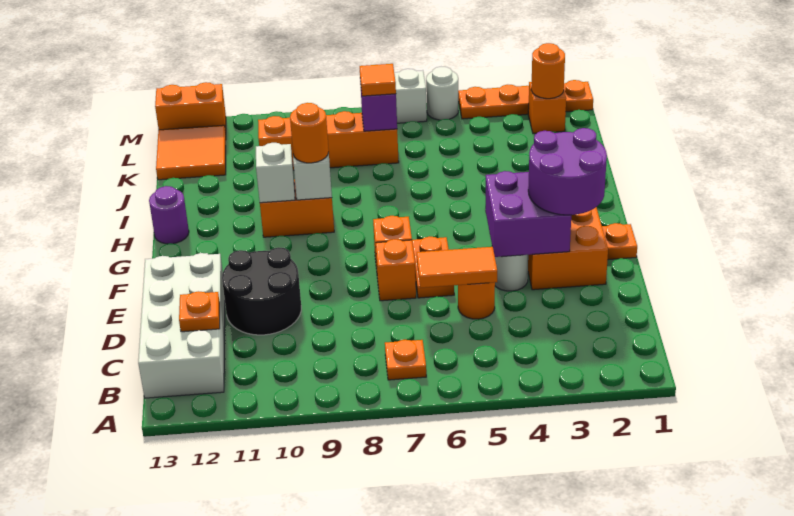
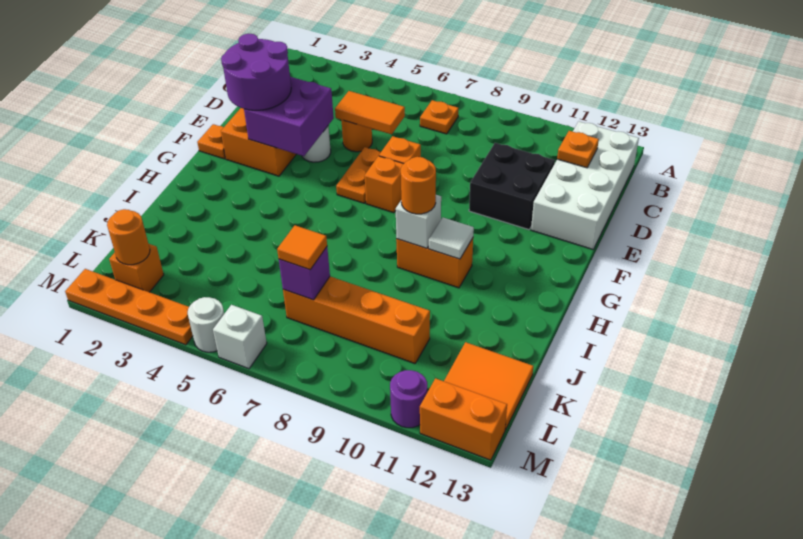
black 2x2 round brick [222,247,301,335] -> black 2x2 brick [469,143,555,230]
white 1x1 brick [256,143,295,203] -> white 1x1 tile [429,218,474,259]
purple 1x1 round brick [149,186,189,244] -> purple 1x1 round brick moved to [390,370,427,428]

